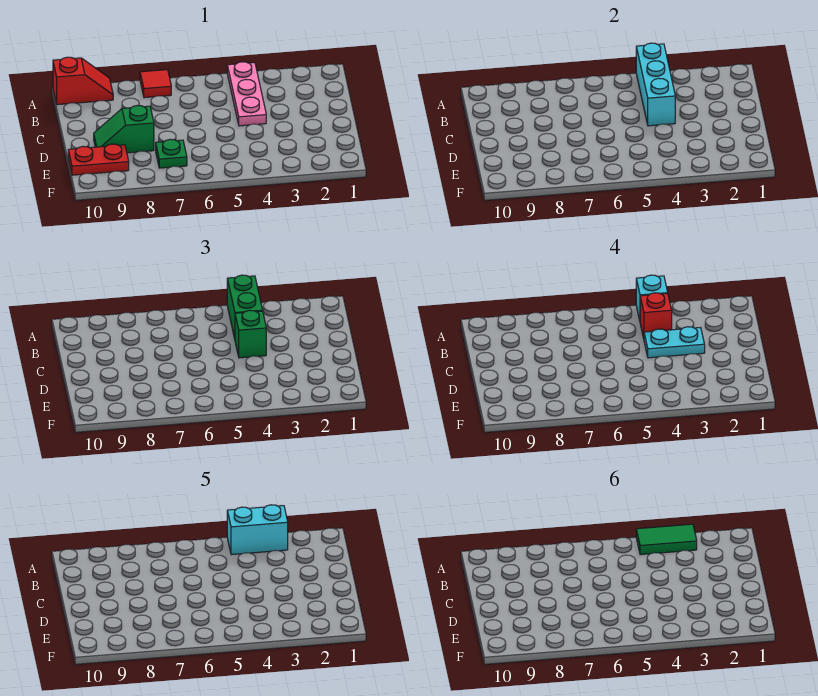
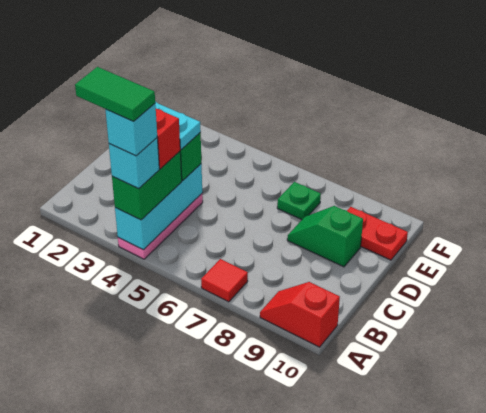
cyan 1x2 brick [227,505,288,555] -> cyan 1x1 brick [105,104,157,156]
green 1x2 slope [94,105,154,153] -> green 1x2 slope turned to [287,206,363,267]

